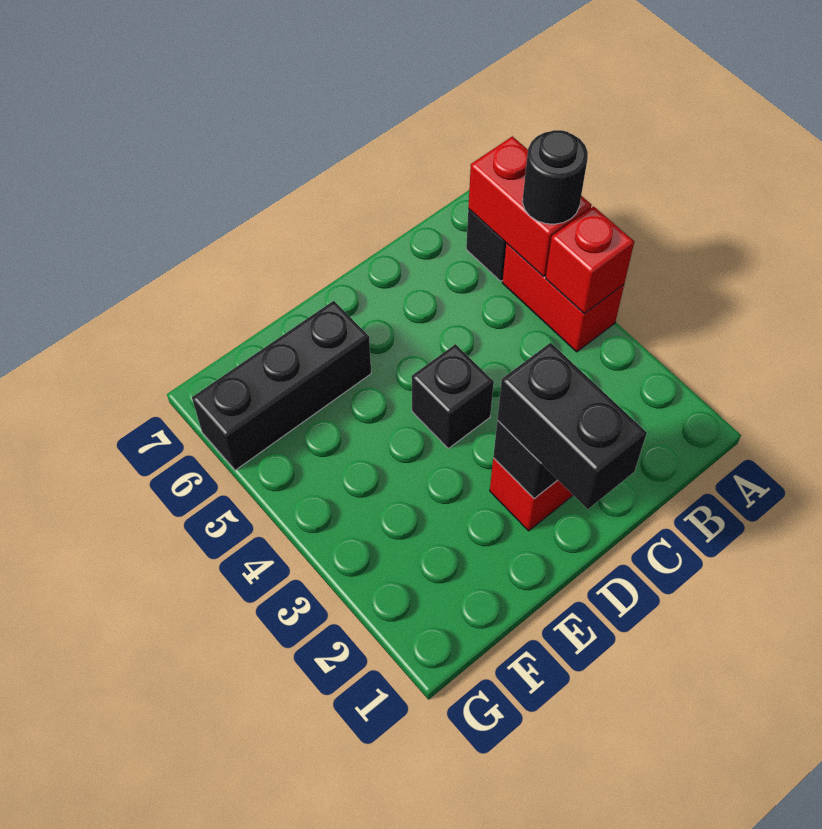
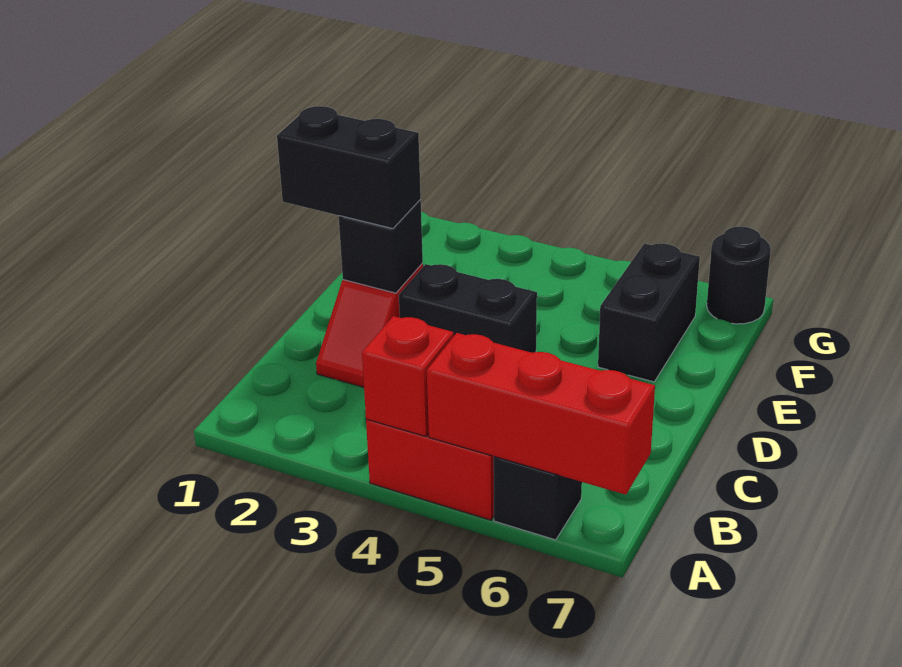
red 1x2 brick [468,136,592,276] -> red 1x3 brick [427,333,655,495]
black 1x1 round brick [523,130,588,224] -> black 1x1 round brick moved to [707,227,771,324]
black 1x1 brick [412,344,494,448] -> black 1x2 brick [399,264,537,353]
black 1x3 brick [192,301,371,470] -> black 1x2 brick [598,244,700,382]

